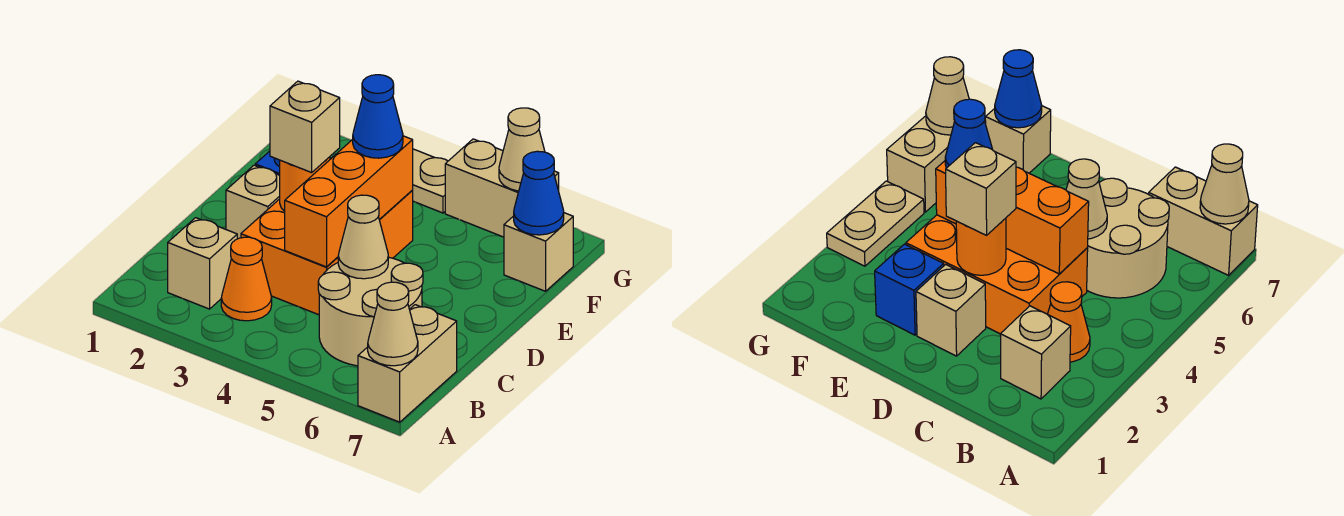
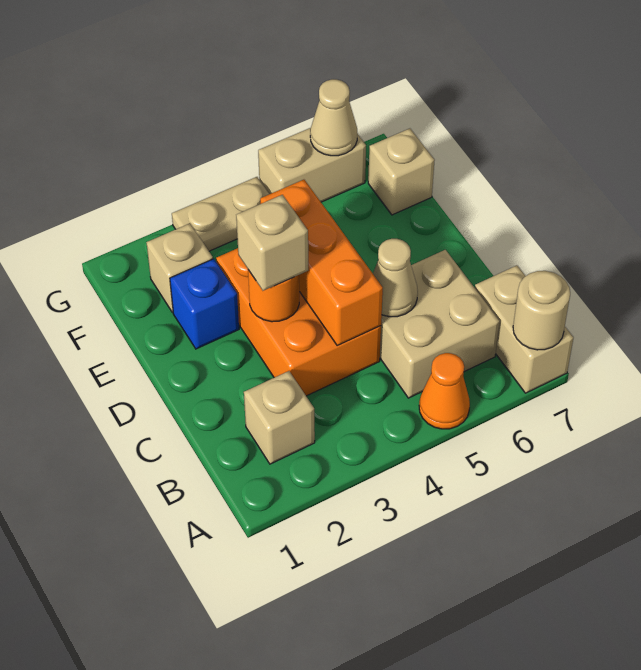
tan 1x1 cone [368,282,418,366] -> tan 1x1 round brick [513,271,570,350]
orange 1x1 cone [221,237,272,321] -> orange 1x1 cone moved to [419,353,470,429]
tan 2x2 round brick [318,257,423,366] -> tan 2x2 brick [380,250,500,398]
tan 1x1 brick [226,165,280,239] -> tan 1x1 brick moved to [146,223,213,313]
blue 1x1 cone [353,75,403,158] -> none
blue 1x1 cone [514,151,564,235] -> none

